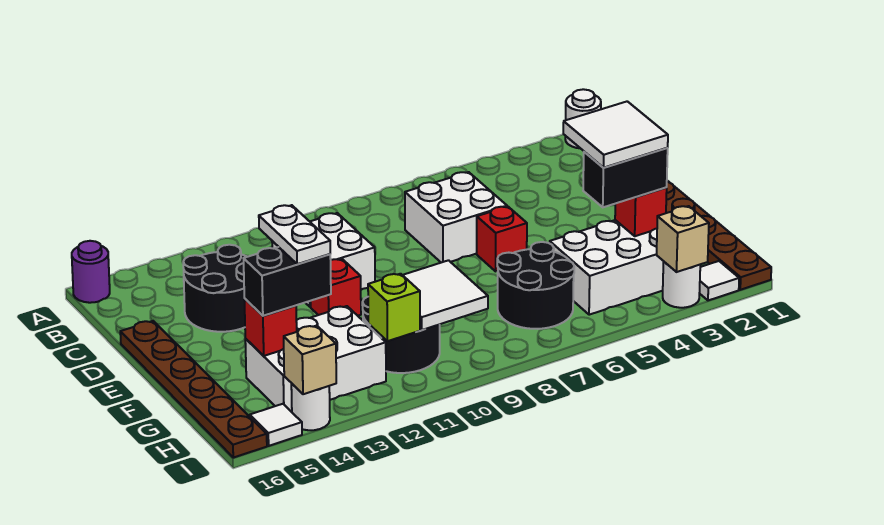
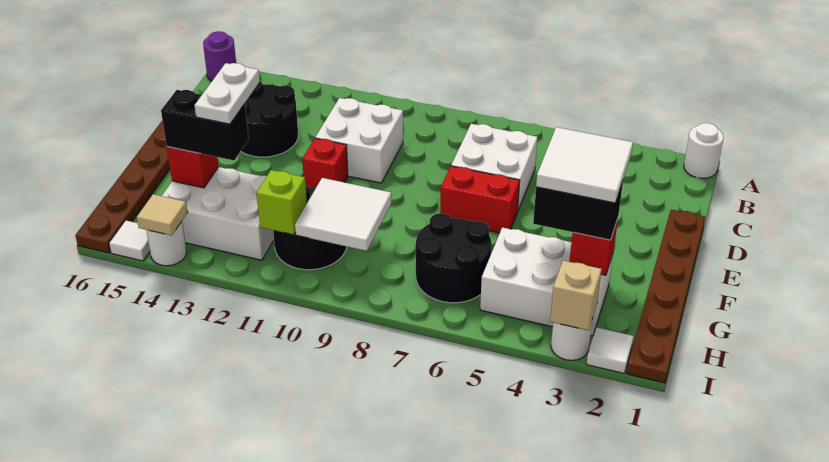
red 1x1 brick [477,207,527,271] -> red 1x2 brick [440,166,520,233]
tan 1x1 brick [284,326,336,394] -> tan 1x1 tile [137,194,188,236]

